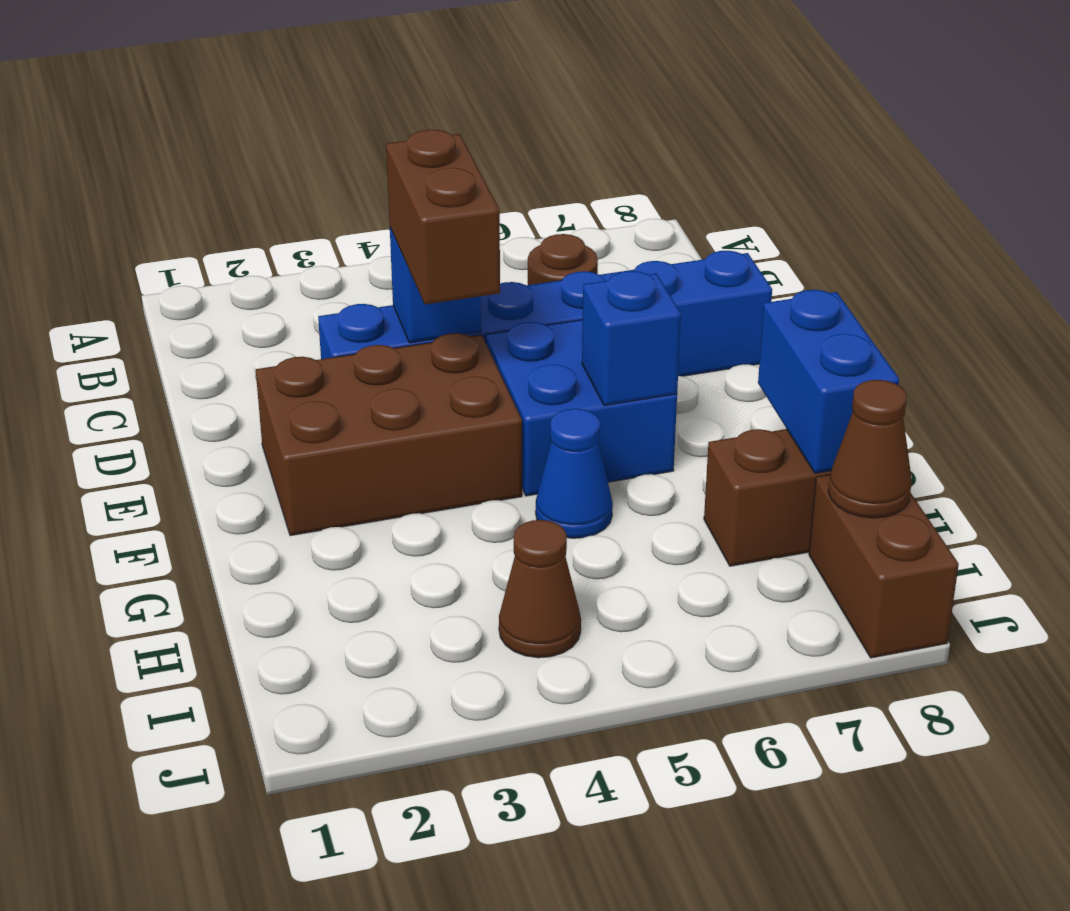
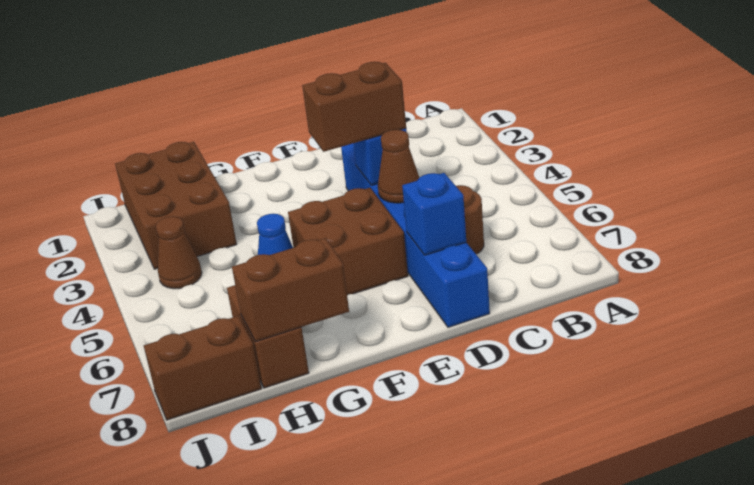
brown 2x3 brick [256,333,522,536] -> brown 2x3 brick moved to [115,142,237,269]
blue 2x2 brick [486,320,677,496] -> brown 2x2 brick [288,188,408,295]
blue 1x1 brick [582,271,681,406] -> blue 1x1 brick moved to [402,173,466,255]
blue 1x2 brick [758,290,899,473] -> brown 1x2 brick [232,238,349,342]
brown 1x1 cone [828,380,912,518] -> brown 1x1 cone moved to [378,130,420,203]

